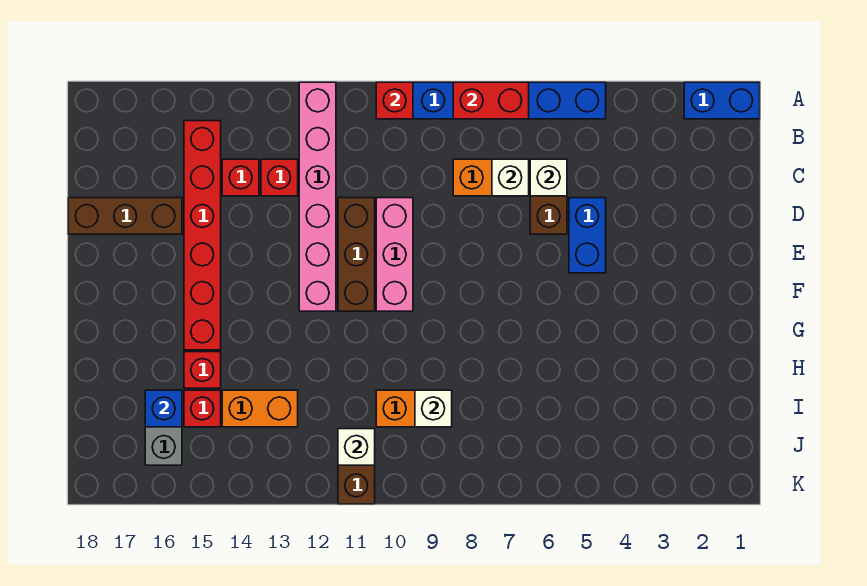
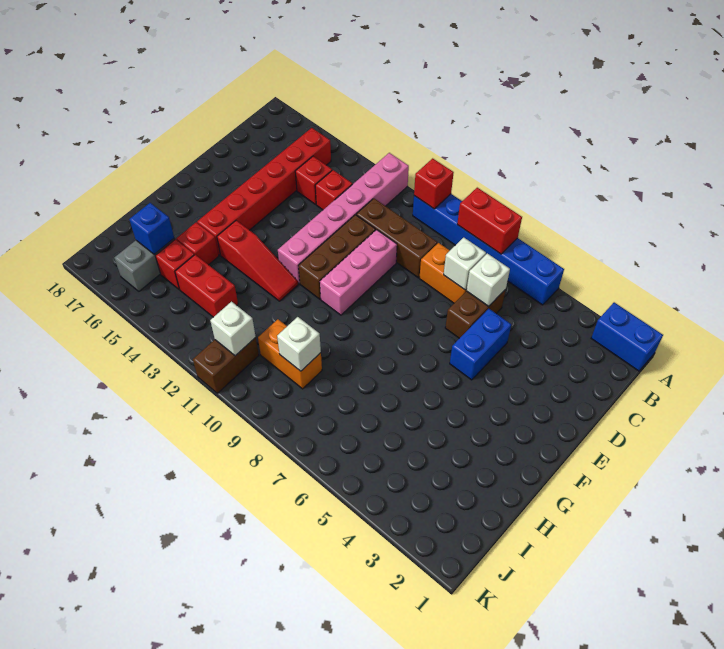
brown 1x3 brick [68,198,182,234] -> brown 1x3 brick moved to [356,198,437,278]
none -> red 1x3 slope [217,220,298,301]
orange 1x2 brick [222,390,298,427] -> red 1x2 brick [175,255,238,317]

